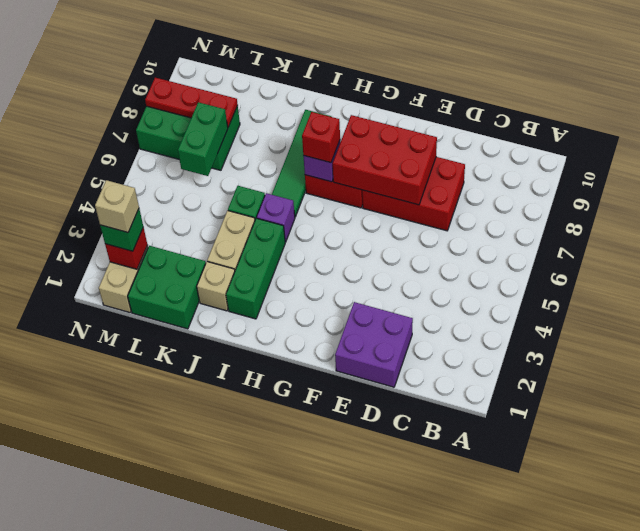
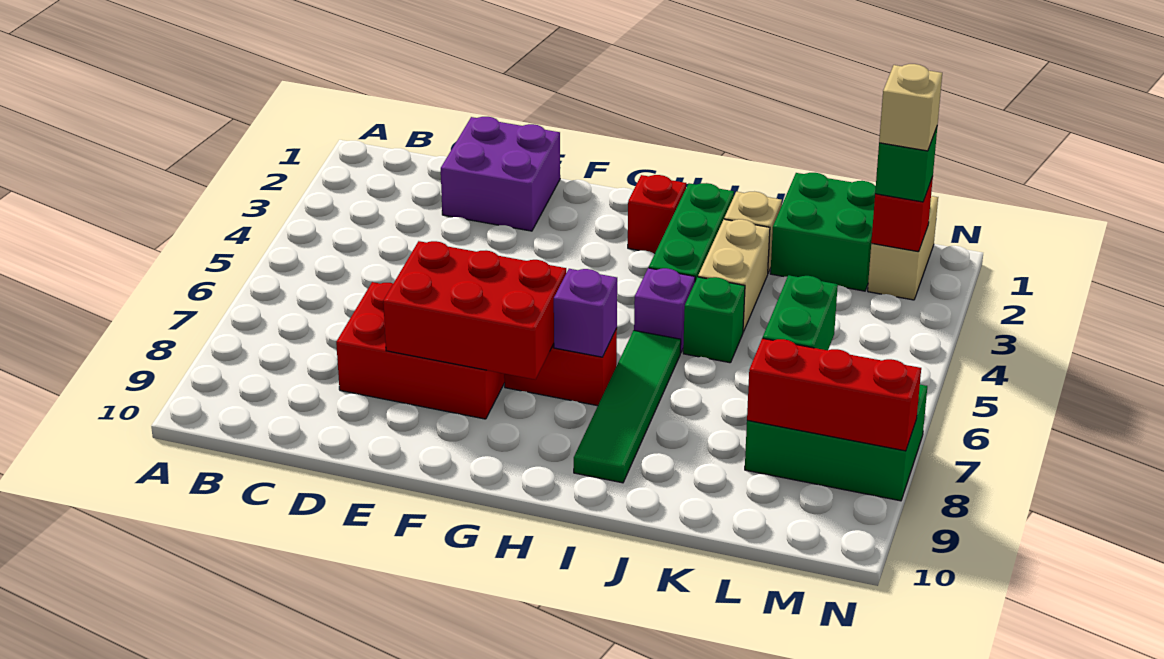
red 1x1 brick [302,112,340,163] -> red 1x1 brick moved to [628,175,686,253]
red 1x3 plate [145,78,238,127] -> red 1x3 brick [747,338,921,451]

